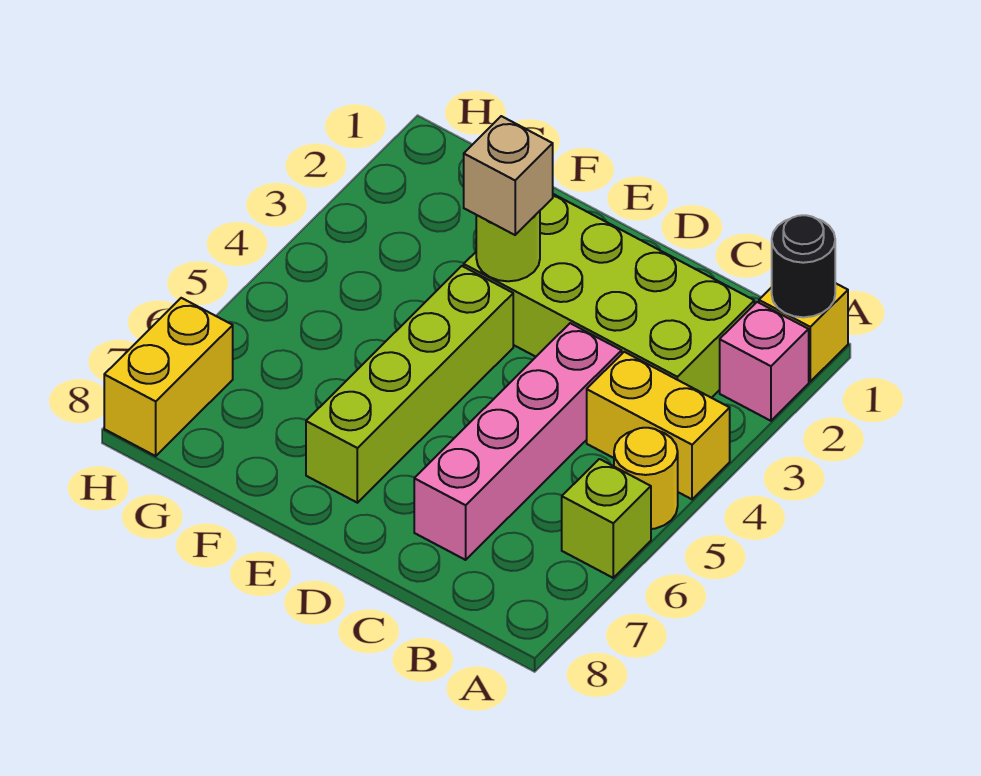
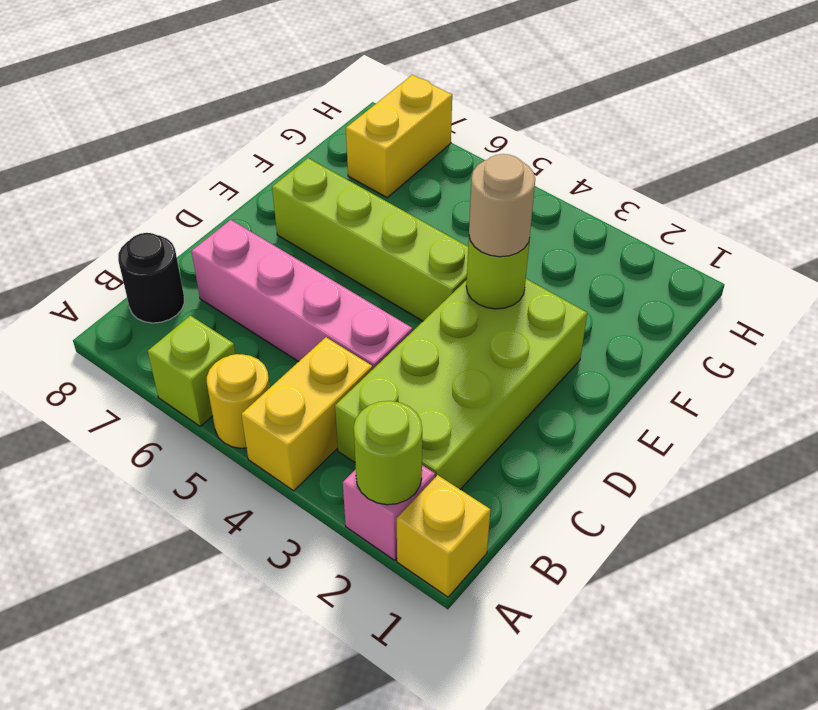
black 1x1 round brick [772,215,835,317] -> black 1x1 round brick moved to [118,233,184,323]
none -> lime 1x1 round brick [354,401,422,505]
tan 1x1 brick [464,116,553,235] -> tan 1x1 round brick [469,154,535,257]
yellow 1x2 brick [104,298,233,456] -> yellow 1x2 brick turned to [346,75,452,198]

